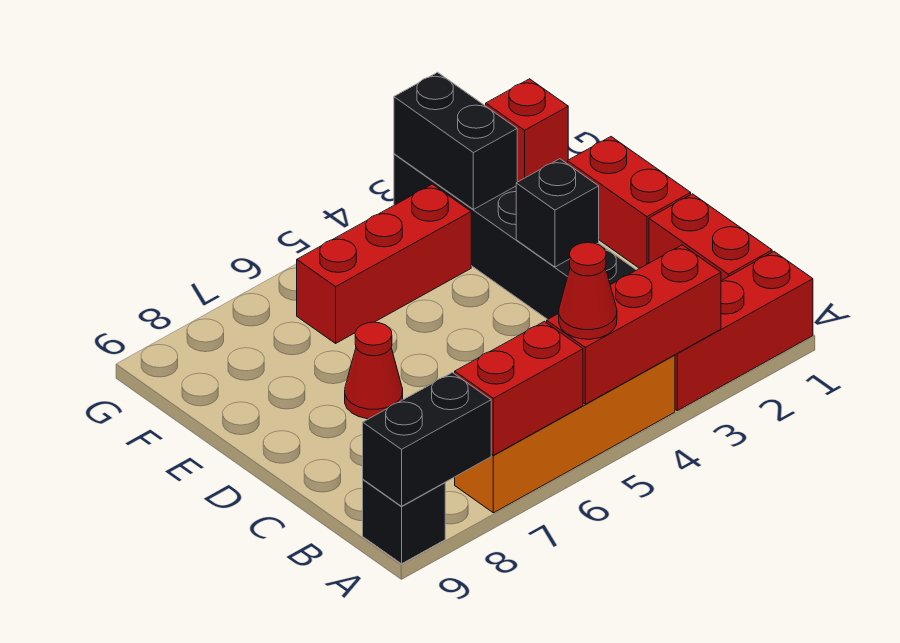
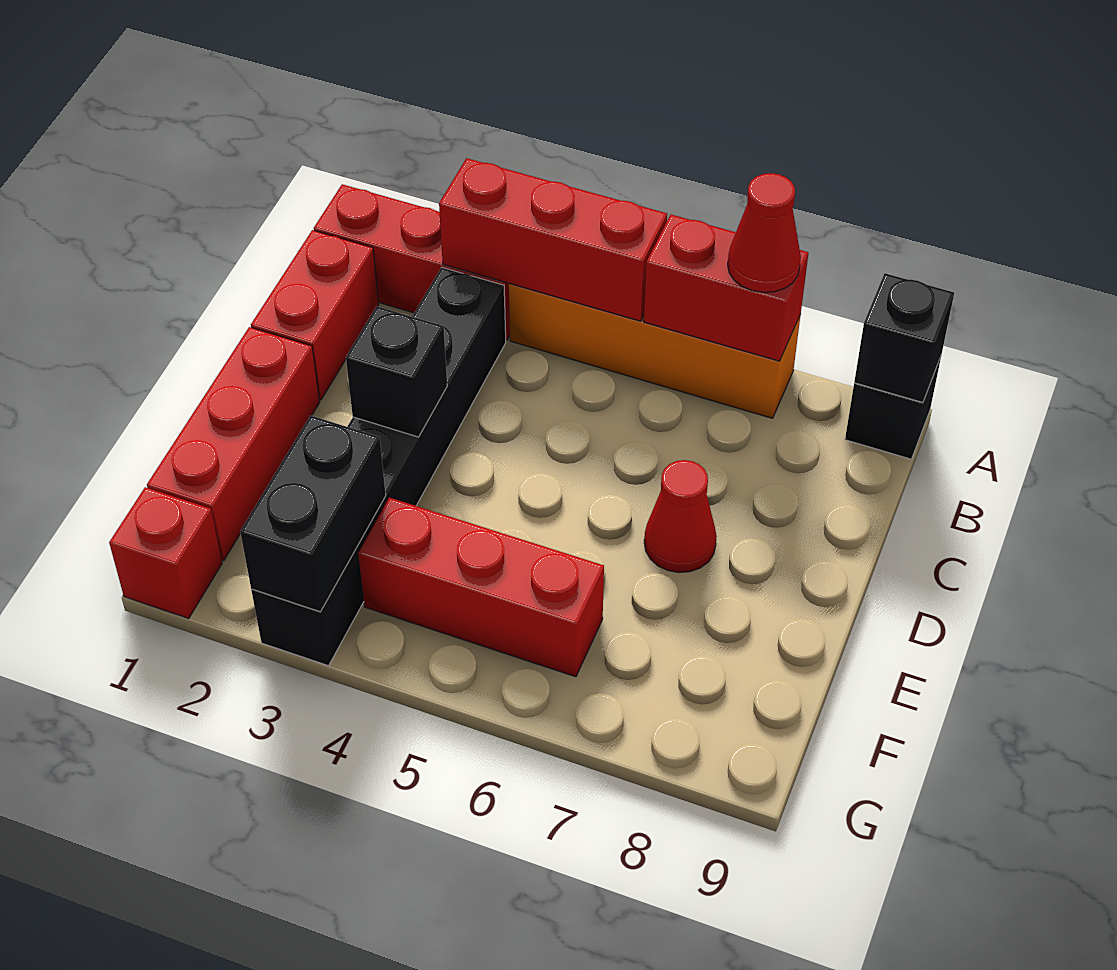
red 1x1 cone [559,243,617,339] -> red 1x1 cone moved to [728,173,801,292]
black 1x2 brick [363,373,491,506] -> black 1x1 brick [854,273,954,403]
red 1x2 brick [567,137,691,268] -> red 1x3 brick [147,327,320,561]

